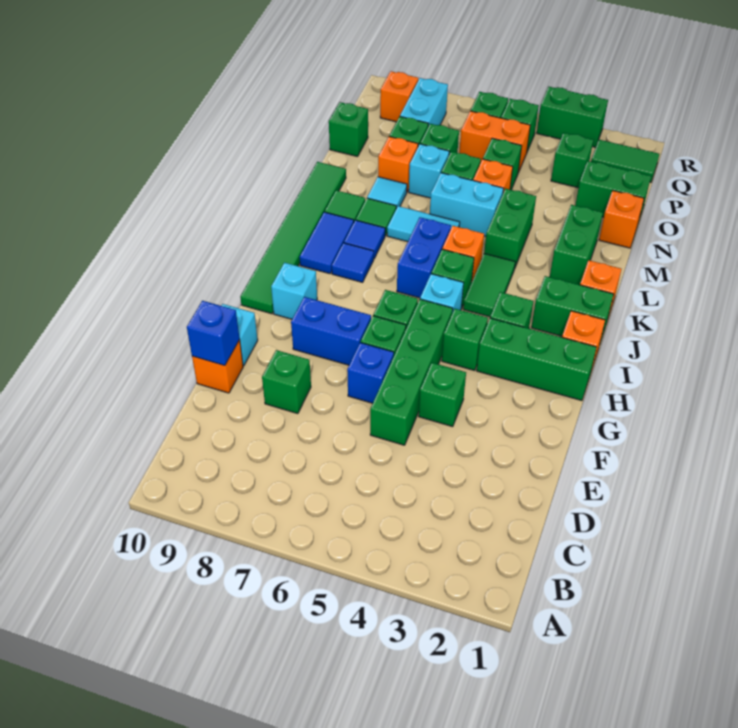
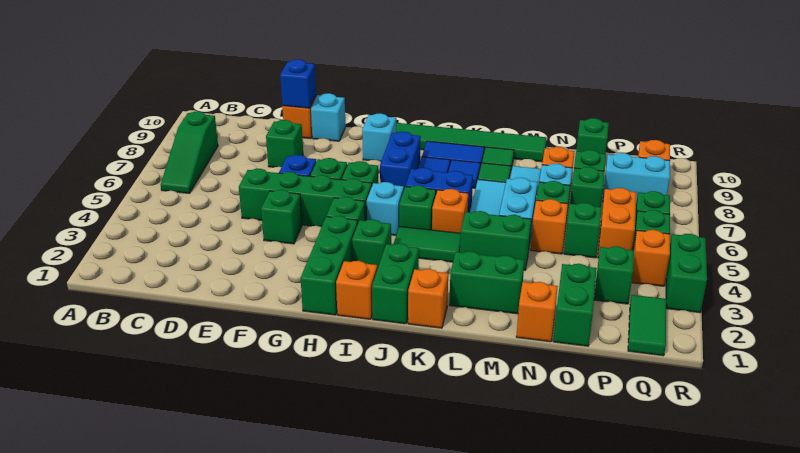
none -> green 1x3 slope [161,111,218,193]
blue 1x2 brick [291,297,371,365] -> blue 1x2 brick moved to [380,132,421,189]
none -> orange 1x1 brick [632,230,670,286]

